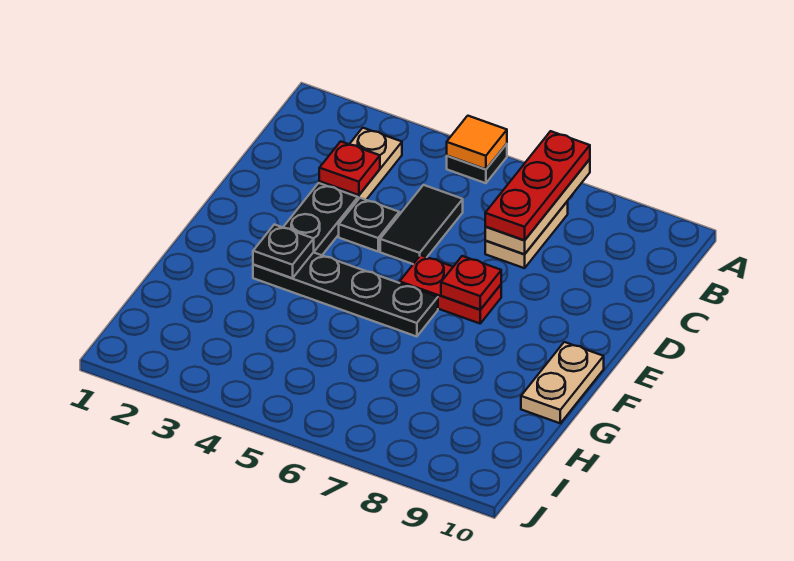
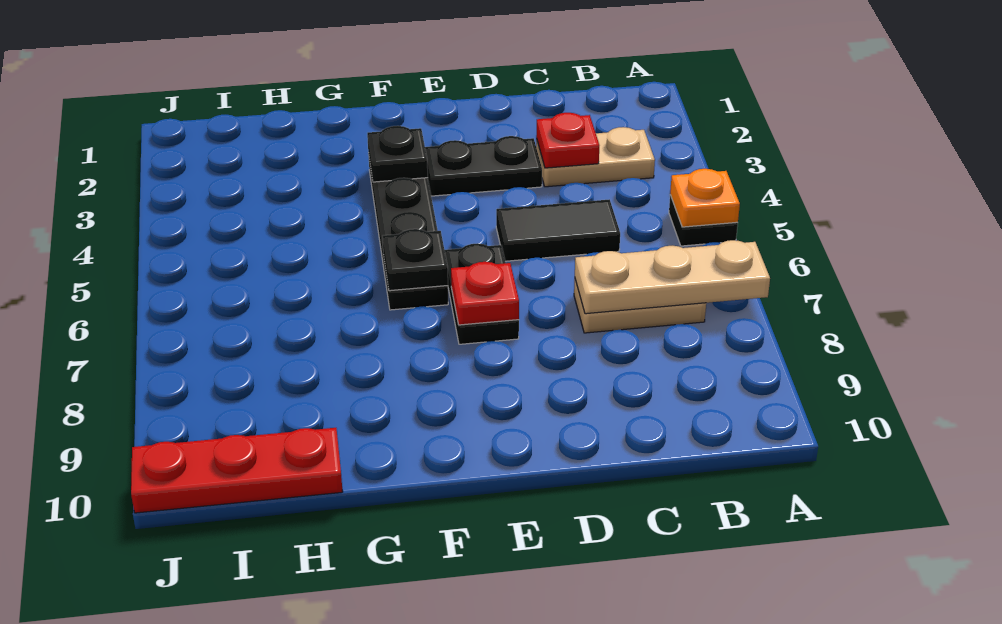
orange 1x1 tile [447,116,507,169] -> orange 1x1 plate [670,169,740,227]
red 1x3 plate [485,131,590,240] -> red 1x3 plate moved to [131,428,343,513]
black 1x1 plate [339,198,399,251] -> black 1x1 plate moved to [383,229,448,291]
red 1x2 plate [400,255,501,323] -> black 1x2 plate [445,243,519,344]
tan 1x2 plate [521,342,604,423] -> none

